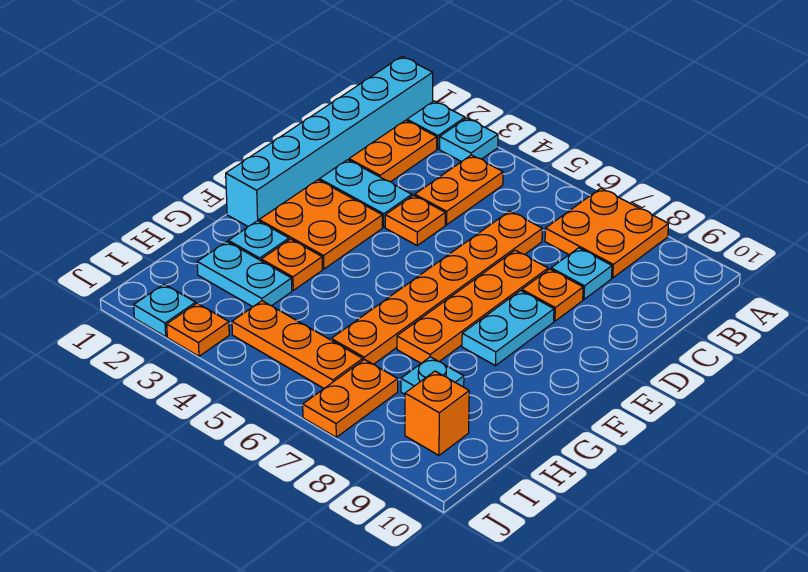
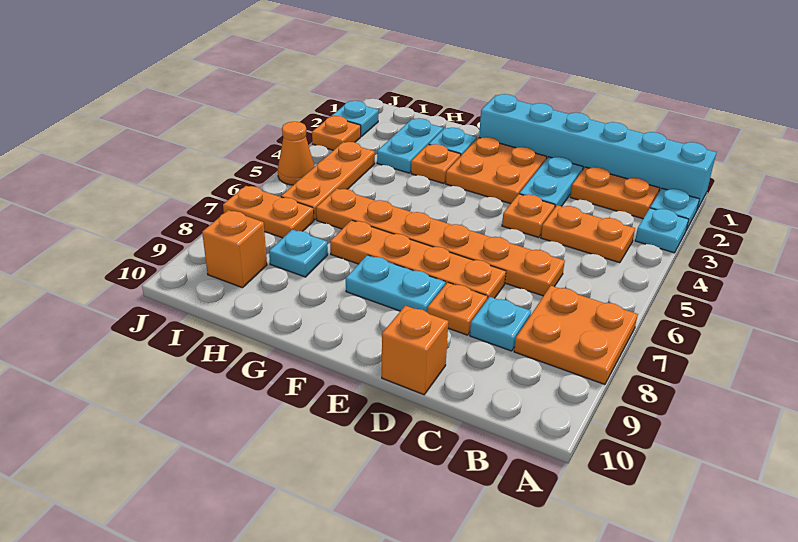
none -> orange 1x1 brick [382,306,449,395]
none -> orange 1x1 cone [278,122,315,185]

